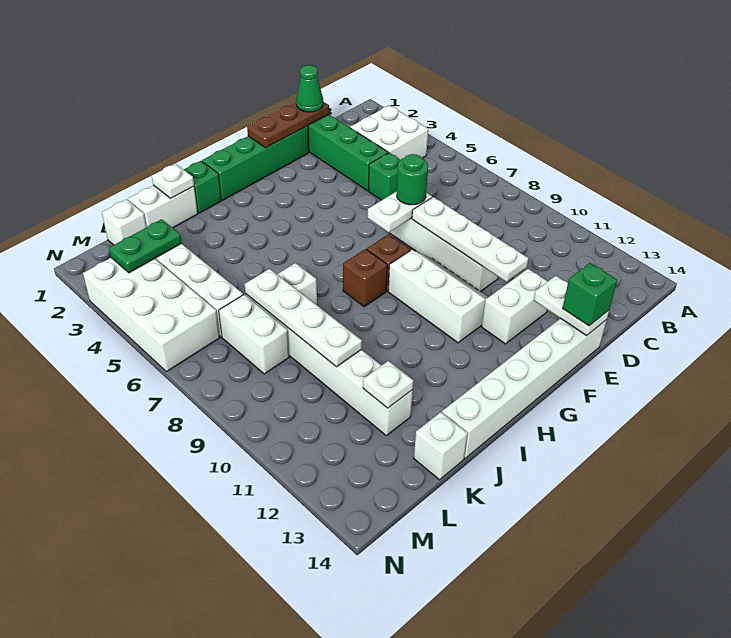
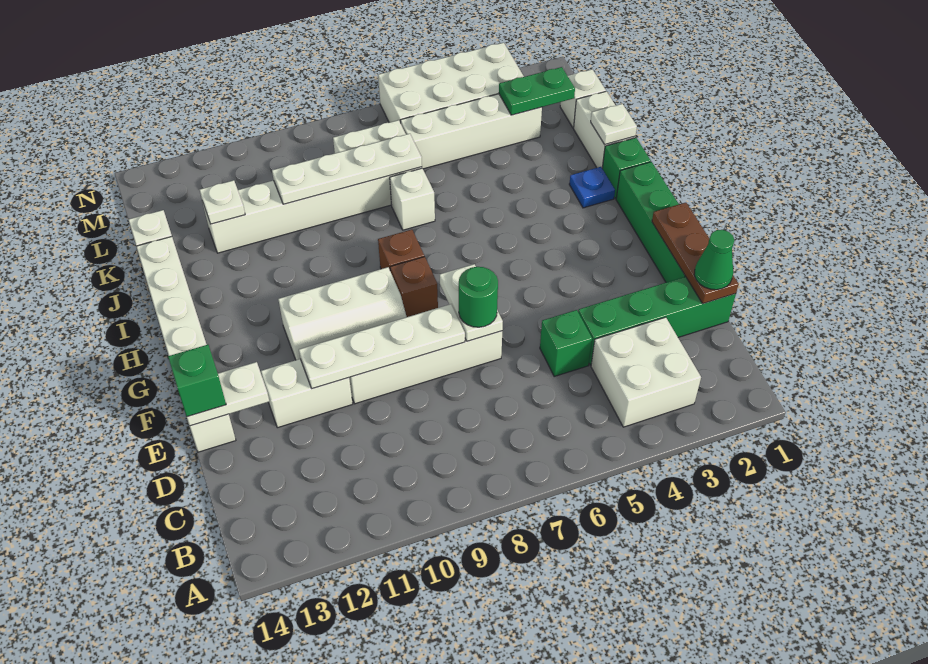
white 1x2 brick [482,269,548,344] -> white 1x2 brick turned to [261,359,353,428]
none -> blue 1x1 plate [569,167,615,208]
green 1x2 plate [109,219,182,273] -> green 1x2 plate turned to [499,67,575,115]

